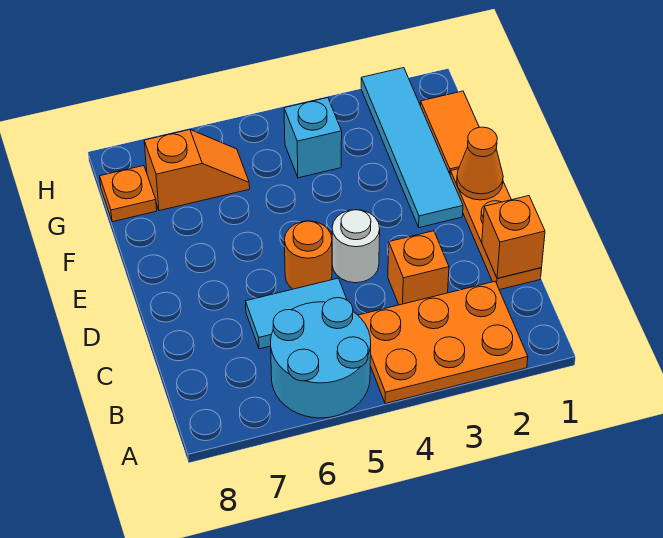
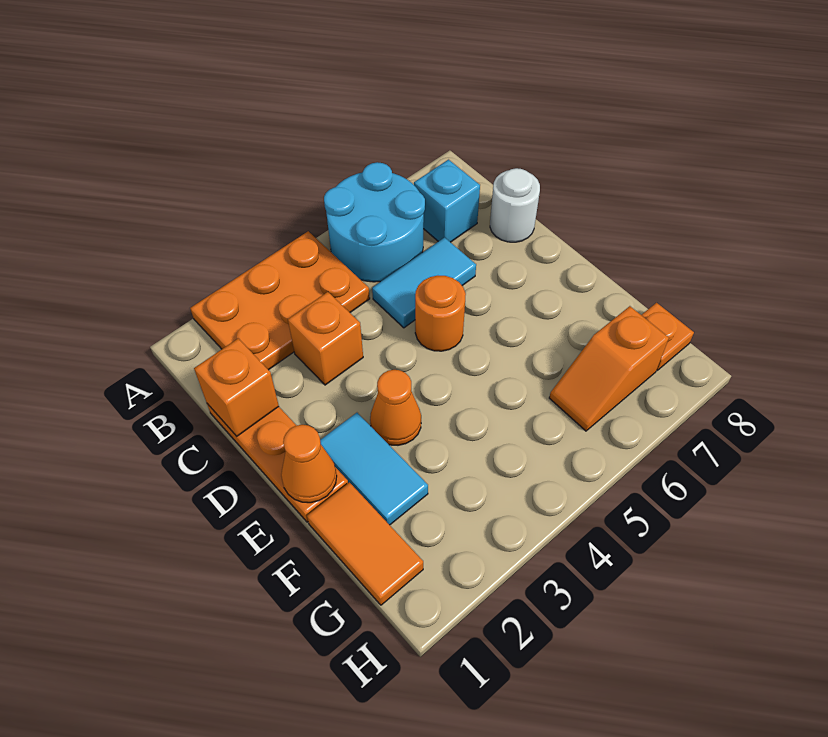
white 1x1 round brick [332,210,380,283] -> white 1x1 round brick moved to [490,168,540,242]
cyan 1x4 tile [361,68,463,228] -> cyan 1x2 tile [320,413,428,525]
none -> orange 1x1 cone [370,370,421,445]
cyan 1x1 brick [284,98,342,178] -> cyan 1x1 brick moved to [414,160,480,242]

